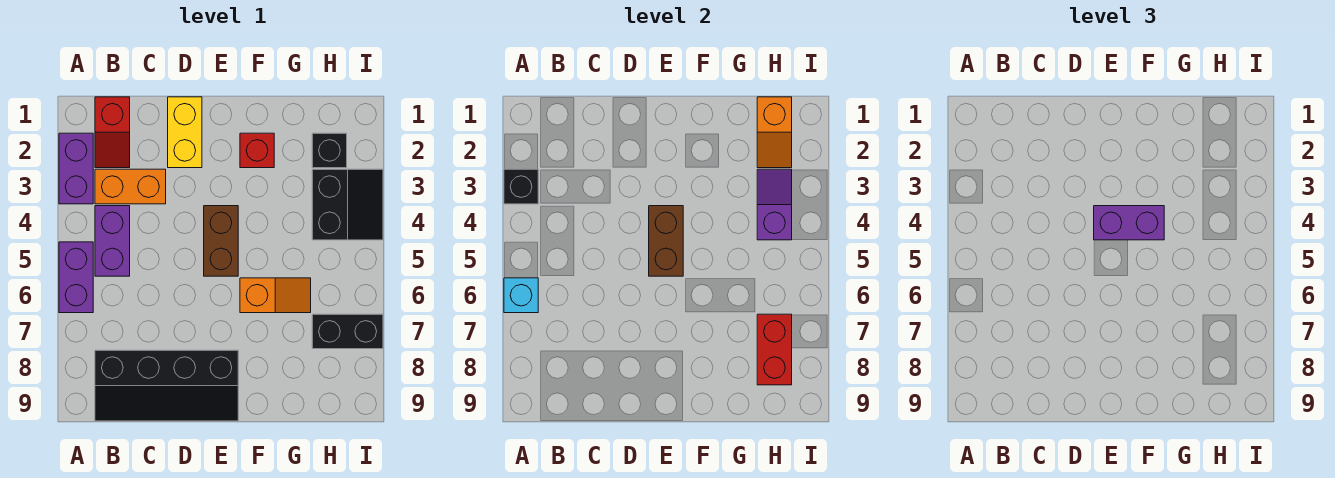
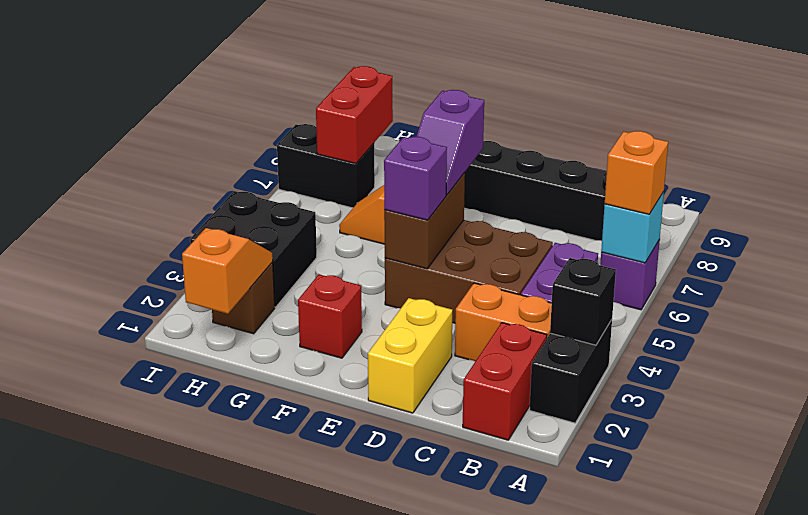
purple 1x2 brick [59,133,93,204] -> black 1x2 brick [530,320,612,423]
purple 1x2 brick [59,242,93,313] -> purple 1x1 brick [600,239,660,310]
none -> orange 1x1 brick [605,131,668,214]
red 1x2 slope [95,97,130,168] -> red 1x2 brick [463,323,547,440]
brown 1x2 brick [204,206,238,276] -> brown 2x3 brick [385,220,553,323]
purple 1x2 brick [1094,206,1164,240] -> purple 1x1 brick [384,137,447,220]
black 1x1 brick [312,133,347,168] -> brown 1x1 brick [212,262,275,334]
black 2x2 slope [312,169,383,240] -> black 2x2 brick [190,192,317,307]
purple 1x2 slope [757,169,792,240] -> purple 1x2 slope moved to [416,90,484,195]

